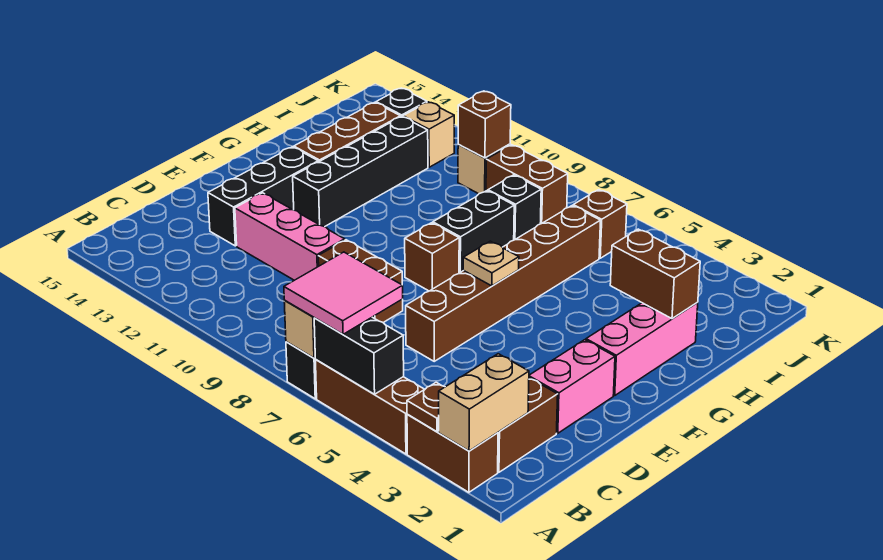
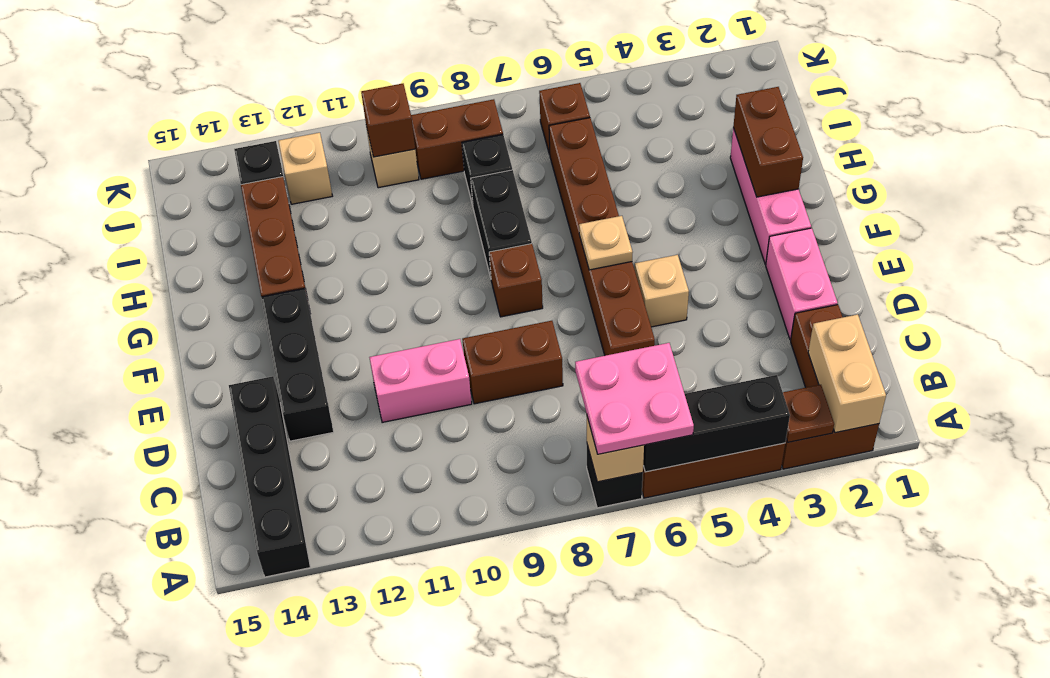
black 1x2 brick [314,317,404,394] -> black 1x3 brick [643,375,790,472]
pink 2x2 tile [284,252,403,334] -> pink 2x2 plate [575,343,694,454]
pink 1x3 brick [235,193,345,280] -> pink 1x2 brick [369,339,472,423]
none -> tan 1x1 brick [635,255,689,327]
black 1x4 brick [293,117,428,227] -> black 1x4 brick moved to [229,376,310,577]
brown 1x2 brick [610,229,700,319] -> brown 1x2 brick turned to [733,87,803,197]

